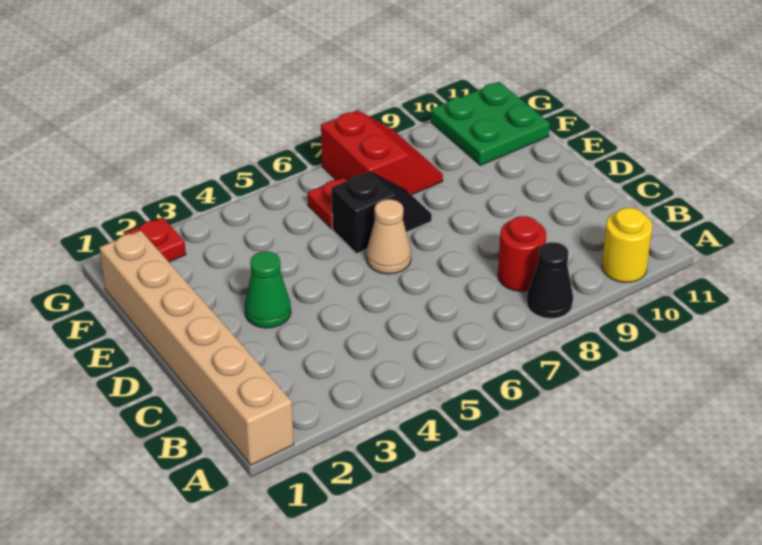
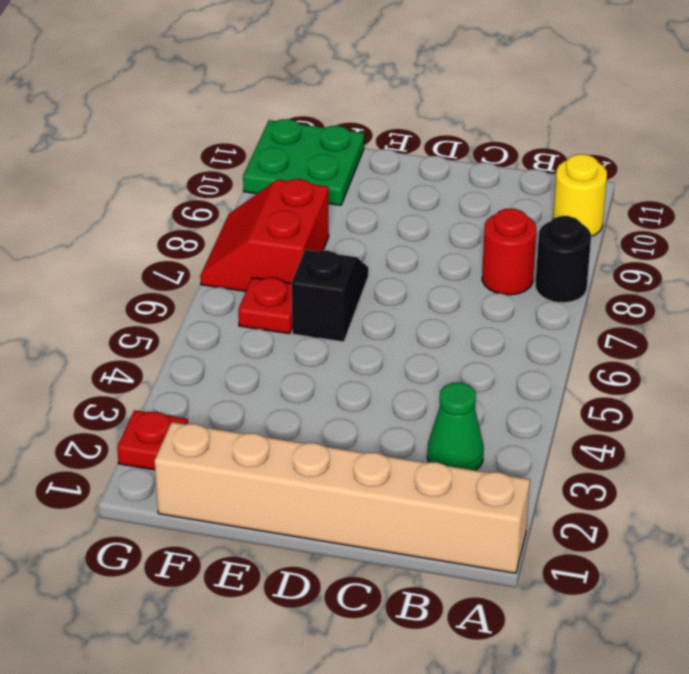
black 1x1 cone [527,242,573,319] -> black 1x1 round brick [535,216,591,303]
green 1x1 cone [245,251,291,328] -> green 1x1 cone moved to [427,383,484,471]
tan 1x1 cone [366,199,411,274] -> none
red 2x2 slope [321,110,443,195] -> red 2x2 slope turned to [200,179,329,291]

